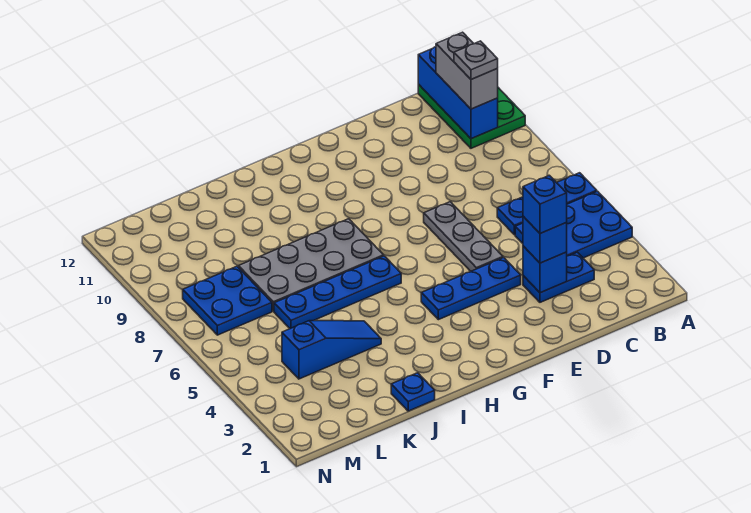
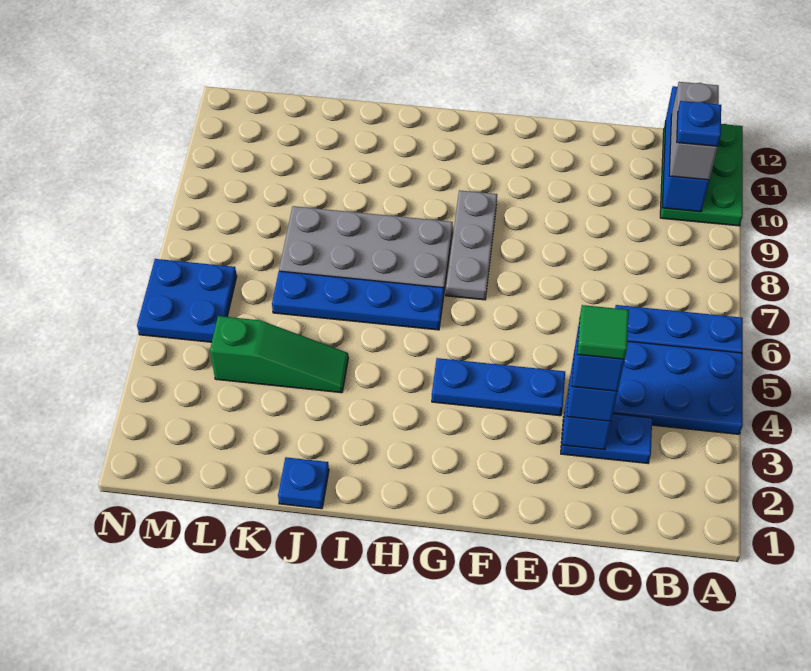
grey 1x1 plate [454,41,498,79] -> blue 1x1 plate [677,101,721,146]
none -> green 1x1 tile [577,305,629,359]
grey 1x3 plate [424,202,503,271] -> grey 1x3 plate moved to [446,190,497,300]
blue 1x3 slope [282,321,381,379] -> green 1x3 slope [210,316,348,393]
blue 2x2 plate [183,266,272,335] -> blue 2x2 plate moved to [137,259,237,342]

